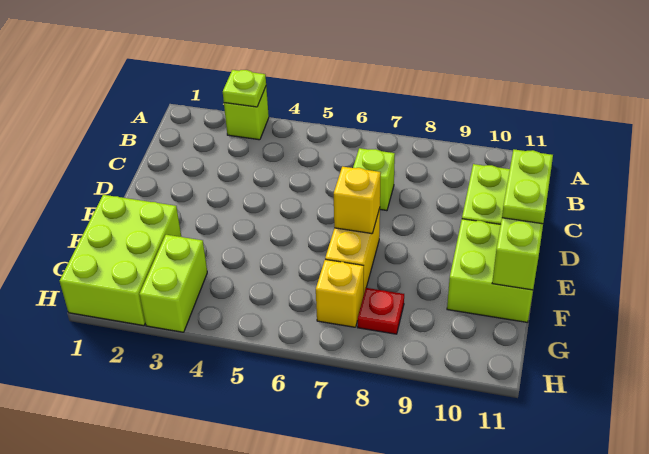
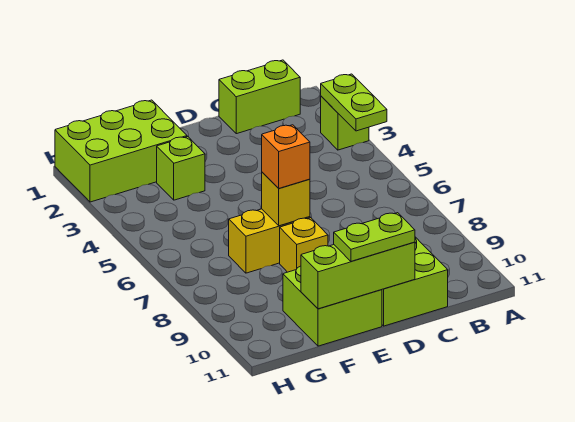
lime 1x1 plate [223,70,266,107] -> lime 1x2 plate [321,74,387,131]
lime 1x1 brick [353,148,395,211] -> lime 1x1 brick moved to [157,137,205,200]
none -> orange 1x1 brick [262,125,310,188]
lime 1x2 brick [140,235,207,332] -> lime 1x2 brick moved to [219,60,300,134]
yellow 1x1 brick [316,259,364,327] -> yellow 1x1 brick moved to [280,218,328,272]
red 1x1 plate [358,288,404,334] -> none

